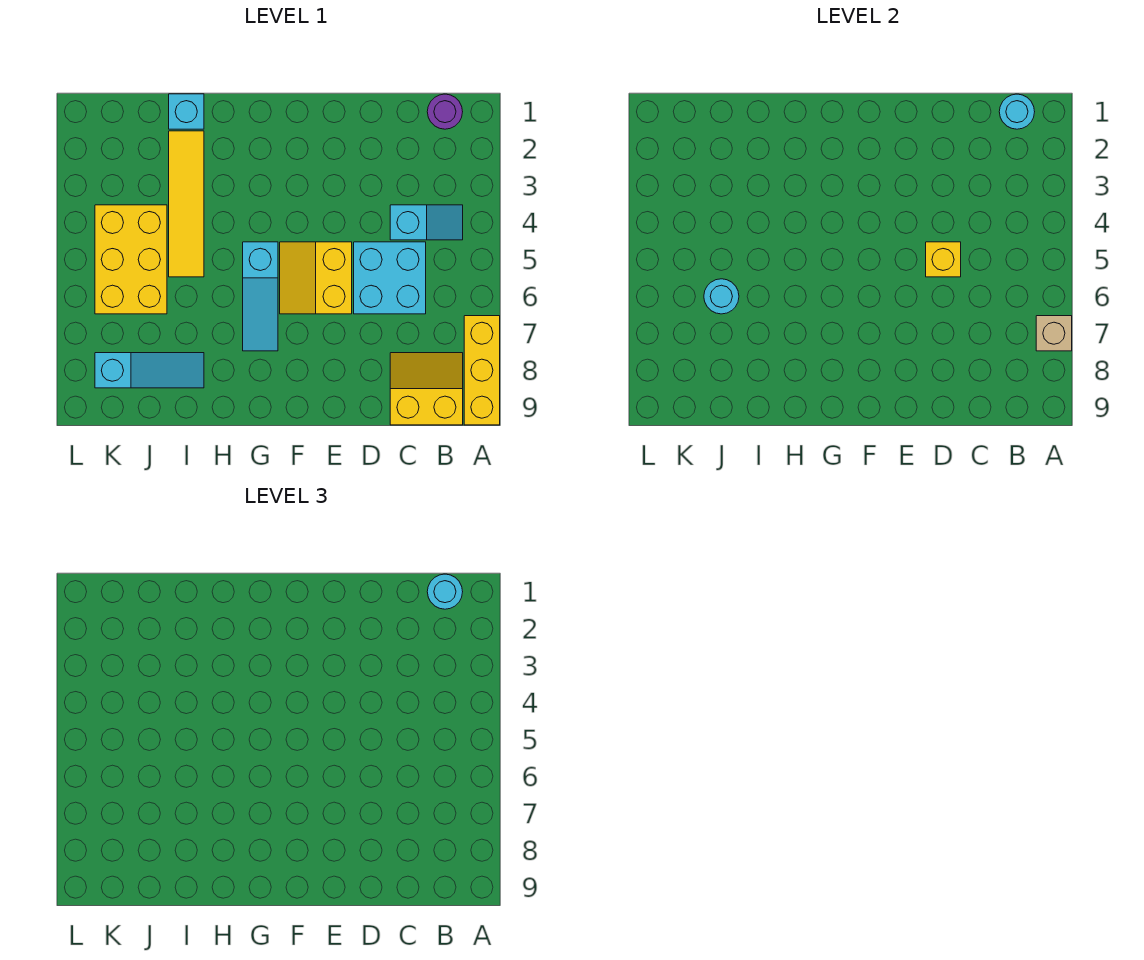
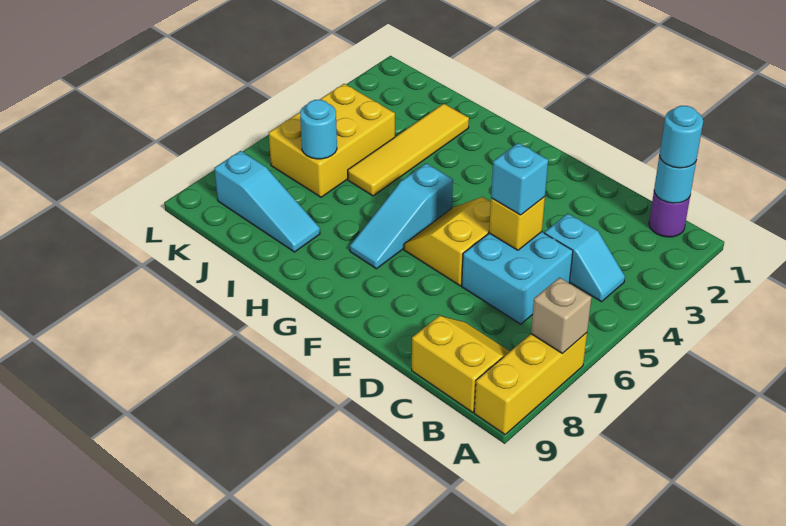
cyan 1x1 brick [169,94,204,129] -> cyan 1x1 brick moved to [491,143,548,215]

